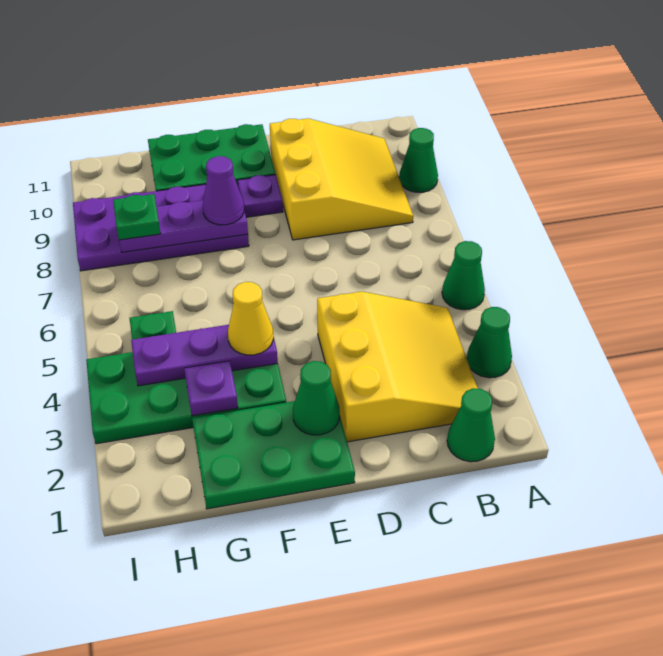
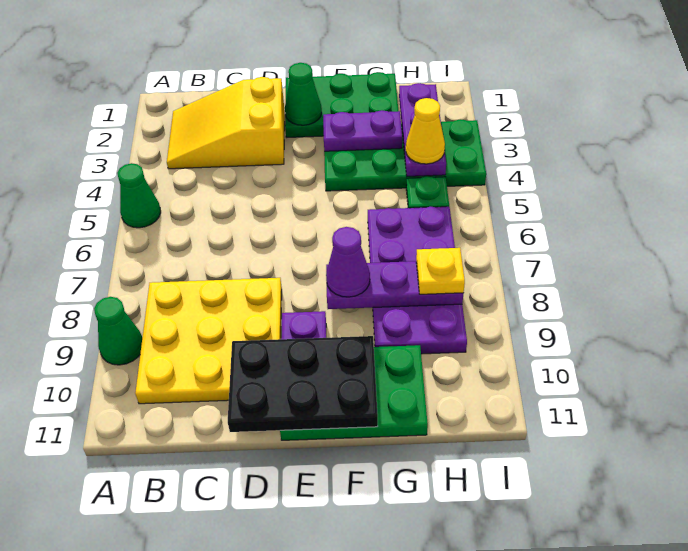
green 1x1 cone [467,307,512,378] -> none
green 1x1 cone [447,388,495,462] -> none
yellow 3x3 slope [317,292,478,442] -> yellow 2x3 slope [167,77,285,169]
yellow 3x3 slope [270,118,413,240] -> yellow 3x3 plate [135,278,282,404]
none -> black 2x3 plate [228,336,378,432]
purple 1x3 plate [131,325,278,386] -> purple 1x3 plate turned to [399,83,446,176]
yellow 1x1 cone [228,282,273,355] -> yellow 1x1 cone moved to [406,98,445,164]
purple 2x4 plate [73,184,249,271] -> purple 2x4 plate turned to [368,207,467,354]
purple 1x1 plate [184,361,238,416] -> purple 1x2 plate [323,110,402,151]
green 1x1 plate [113,194,161,240] -> yellow 1x1 plate [416,248,465,294]

